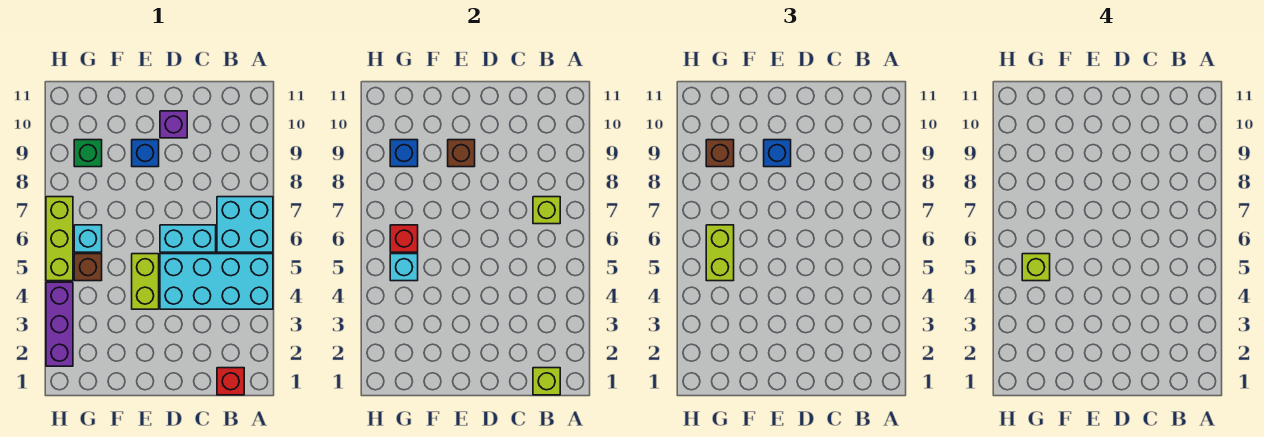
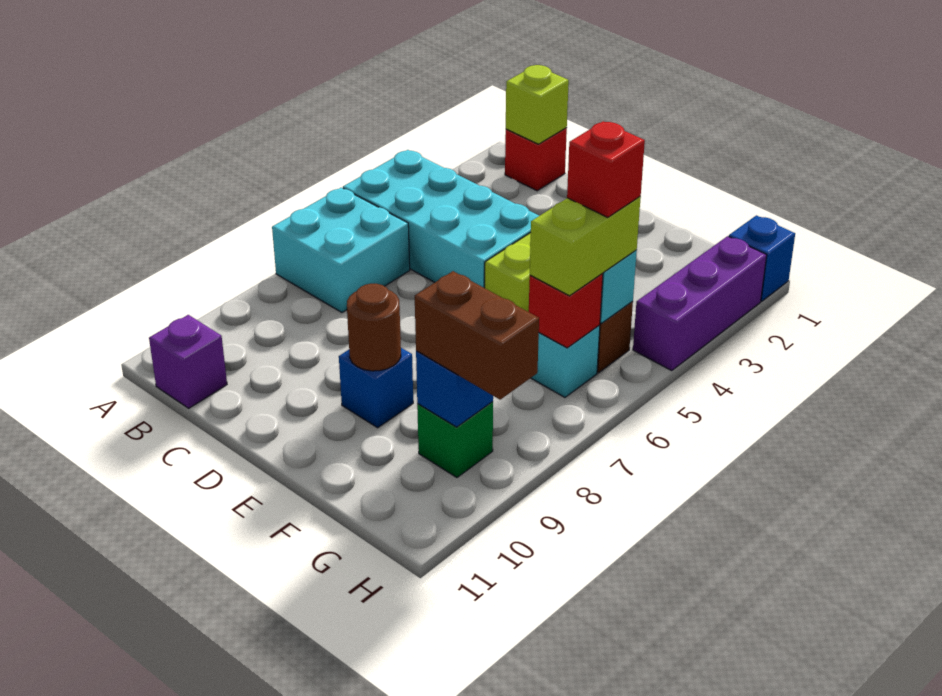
lime 1x1 brick [533,197,560,224] -> none
cyan 1x2 brick [160,225,216,252] -> none
purple 1x1 brick [160,111,187,138] -> purple 1x1 brick moved to [149,315,227,408]
brown 1x1 brick [448,140,475,167] -> brown 1x1 round brick [347,284,401,371]
blue 1x1 brick [764,140,791,167] -> blue 1x1 brick moved to [729,215,795,301]
lime 1x1 brick [1022,254,1050,281] -> red 1x1 brick [567,121,645,218]
brown 1x1 brick [706,140,734,167] -> brown 1x2 brick [415,271,539,399]
lime 1x3 brick [46,197,73,281] -> none

